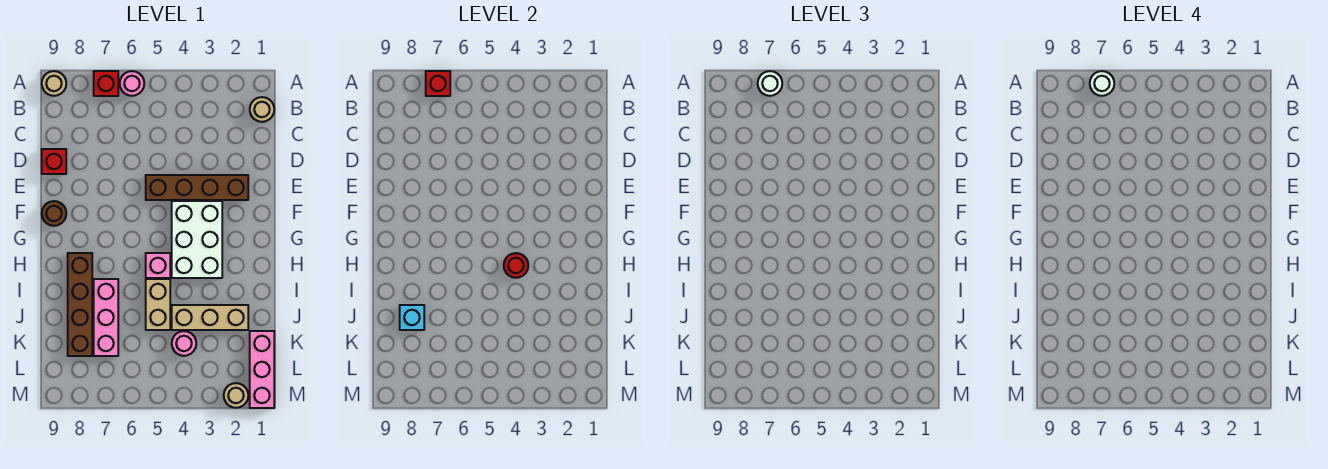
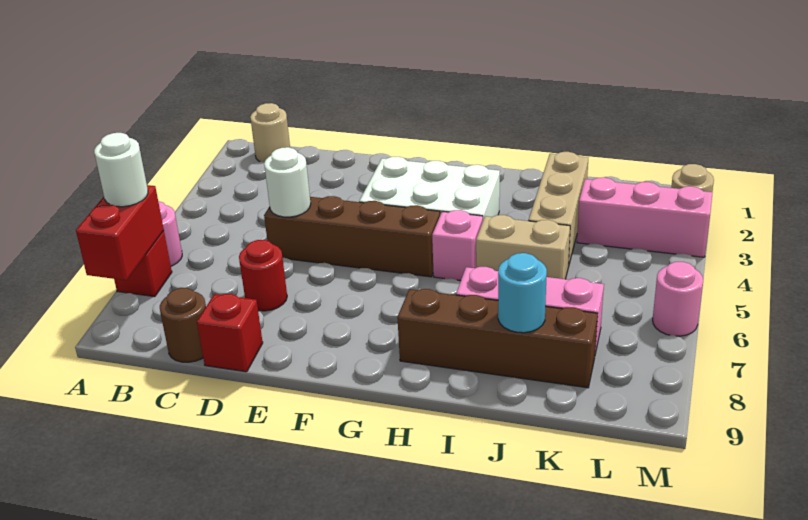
red 1x1 brick [426,71,450,96] -> red 1x2 brick [76,185,164,280]
white 1x1 round brick [1090,71,1114,96] -> white 1x1 round brick moved to [264,147,311,217]
tan 1x1 round brick [42,71,66,96] -> none
brown 1x4 brick [146,175,248,200] -> brown 1x4 brick turned to [264,196,440,277]
brown 1x1 round brick [42,201,66,226] -> brown 1x1 round brick moved to [160,288,206,362]
red 1x1 round brick [504,253,528,278] -> red 1x1 round brick moved to [239,240,287,311]
cyan 1x1 brick [400,305,424,330] -> cyan 1x1 round brick [498,253,547,333]
pink 1x3 brick [250,331,274,408] -> pink 1x3 brick moved to [577,177,713,257]
pink 1x1 round brick [172,331,196,356] -> pink 1x1 round brick moved to [653,262,703,336]

